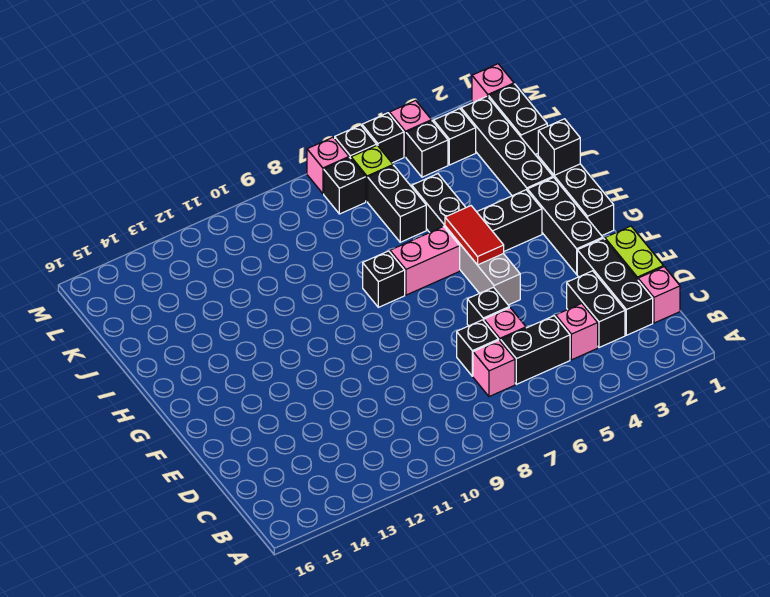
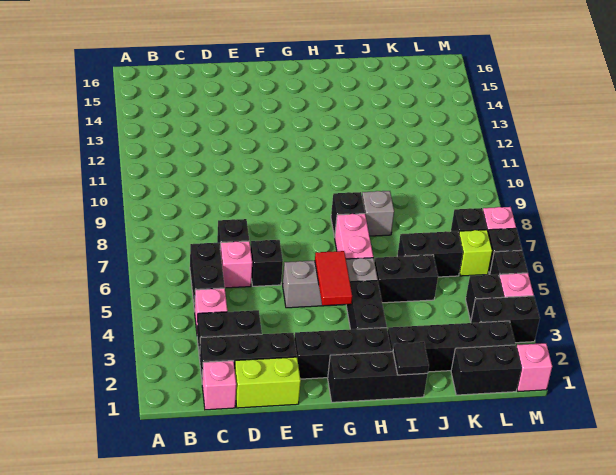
pink 1x1 brick [473,340,515,397] -> none
red 1x2 tile [445,206,504,265] -> red 1x2 tile turned to [315,251,352,305]
black 1x1 brick [538,119,580,175] -> black 1x1 tile [393,342,429,375]
none -> grey 1x1 brick [362,191,394,236]
black 1x1 brick [434,109,476,165] -> black 1x2 brick [471,296,540,343]

